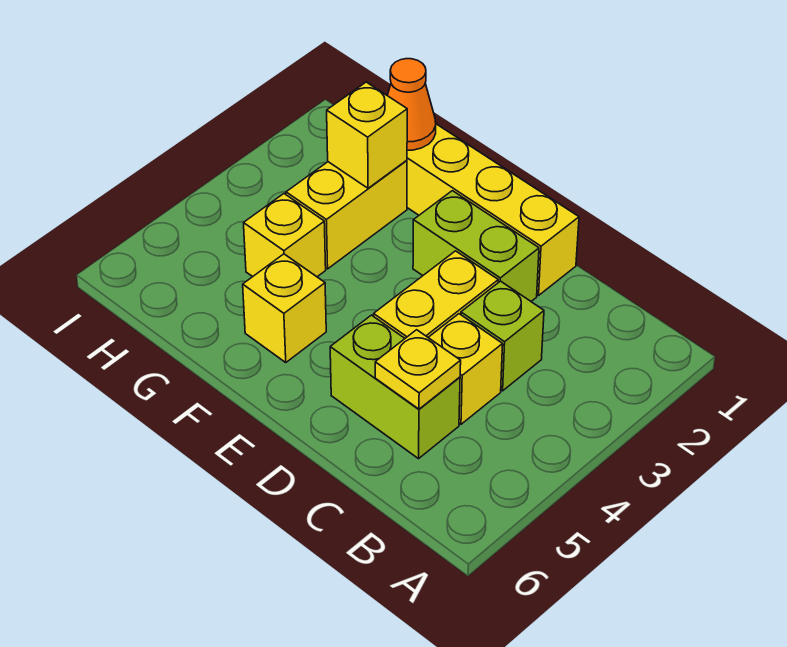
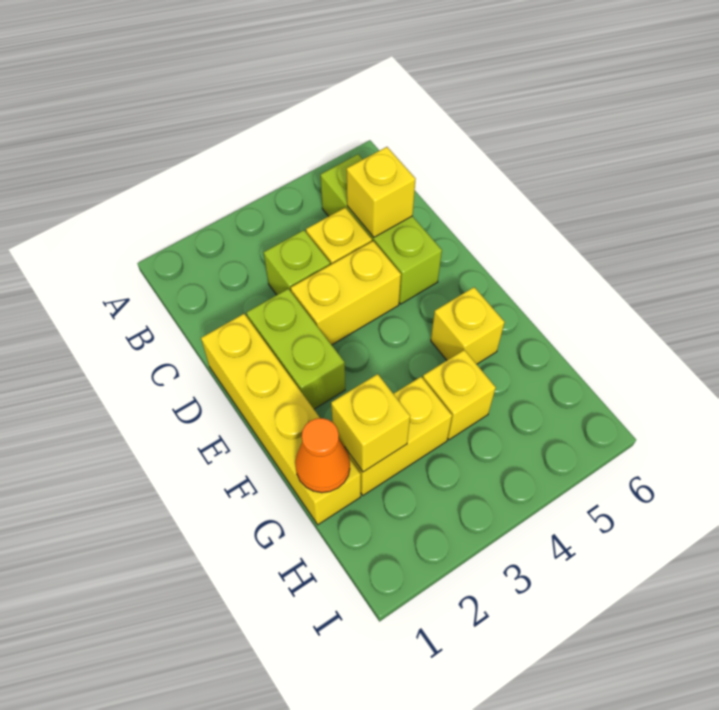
lime 1x2 brick [330,315,460,459] -> lime 1x3 brick [321,154,442,304]
yellow 1x1 plate [375,330,461,409] -> yellow 1x1 brick [347,147,416,237]

